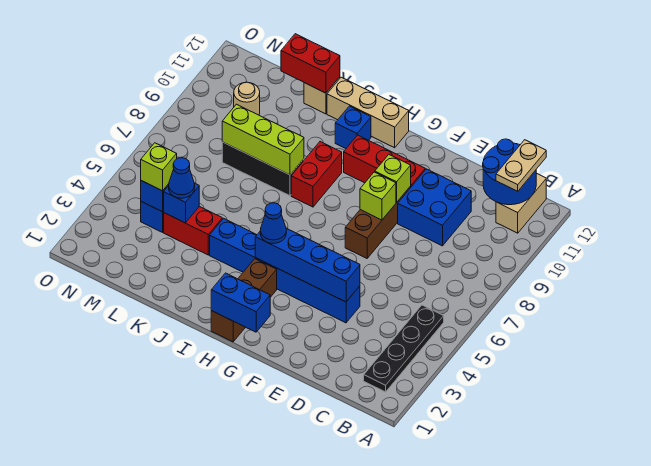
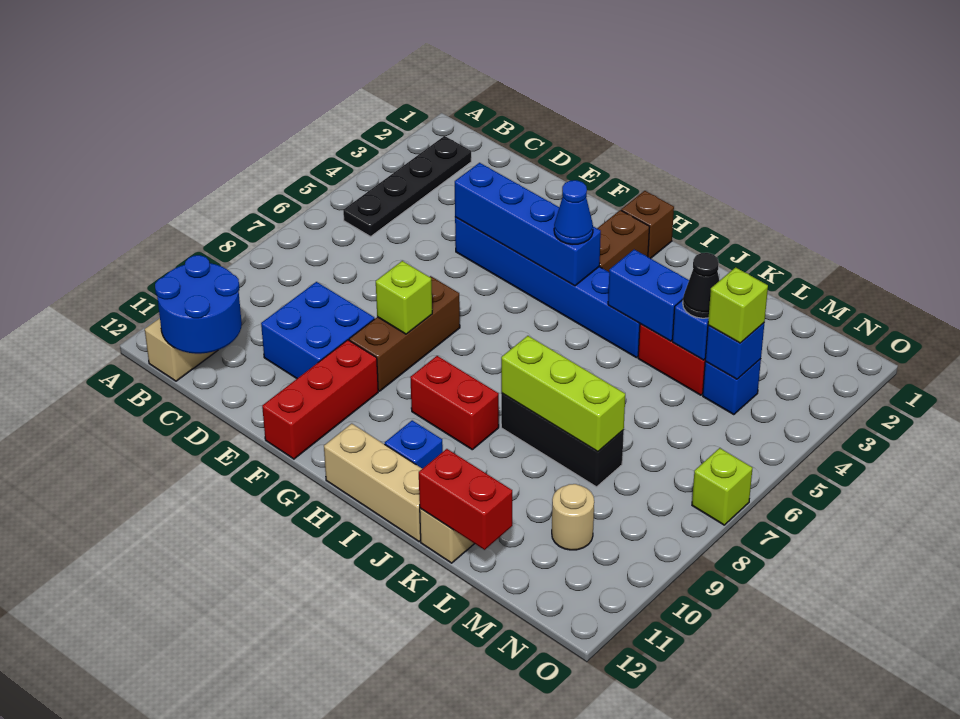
tan 1x2 plate [496,140,546,191] -> none
lime 1x1 brick [375,155,411,202] -> lime 1x1 brick moved to [692,448,752,525]
red 1x3 brick [344,135,425,187] -> red 1x3 brick turned to [262,340,378,459]
blue 1x2 brick [211,273,270,332] -> blue 1x2 brick moved to [608,250,689,341]
red 1x2 brick [291,142,342,207] -> red 1x2 brick turned to [410,356,499,450]
blue 1x1 cone [169,158,195,198] -> black 1x1 cone [683,253,719,318]

